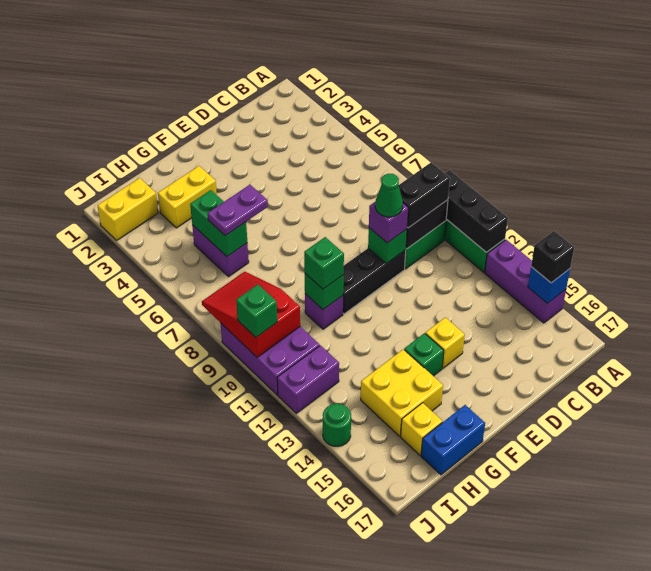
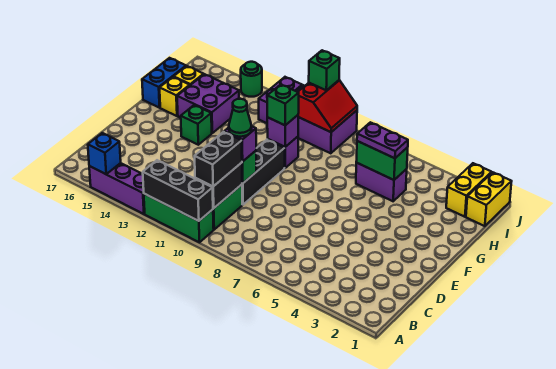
black 1x1 brick [531,231,574,283] -> none
yellow 1x1 brick [425,317,465,368] -> yellow 1x1 brick moved to [160,77,190,116]
yellow 1x2 brick [158,166,217,228] -> yellow 1x2 brick moved to [466,172,512,226]
purple 1x2 plate [207,185,268,236] -> purple 1x2 plate turned to [357,122,408,158]
green 1x1 brick [305,274,344,310] -> purple 1x1 brick [267,115,298,147]
yellow 2x2 brick [361,349,443,436] -> purple 2x2 brick [177,74,239,133]
red 2x3 slope [202,272,300,357] -> red 2x2 slope [298,80,357,132]

